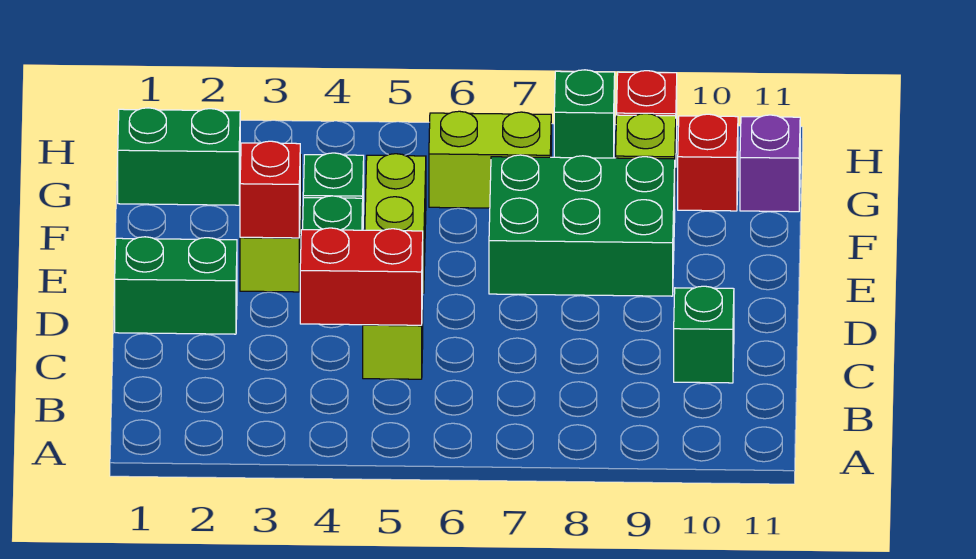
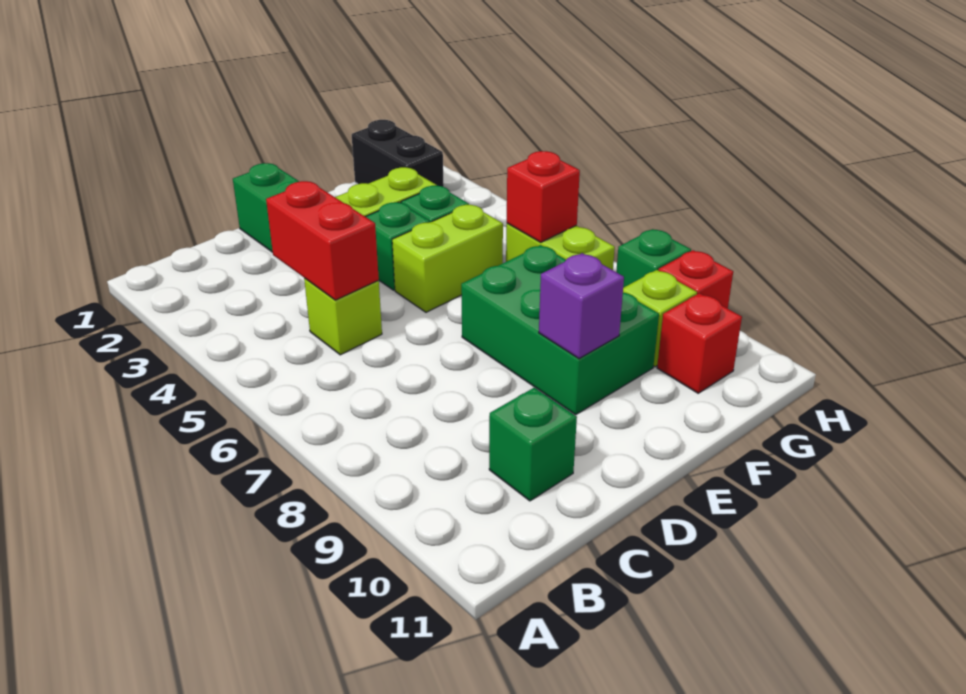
red 1x1 brick [240,141,300,238] -> red 1x1 brick moved to [507,151,580,242]
green 1x2 brick [118,108,240,205] -> black 1x2 brick [352,120,444,187]
purple 1x1 brick [740,115,800,212] -> purple 1x1 brick moved to [539,253,624,359]

